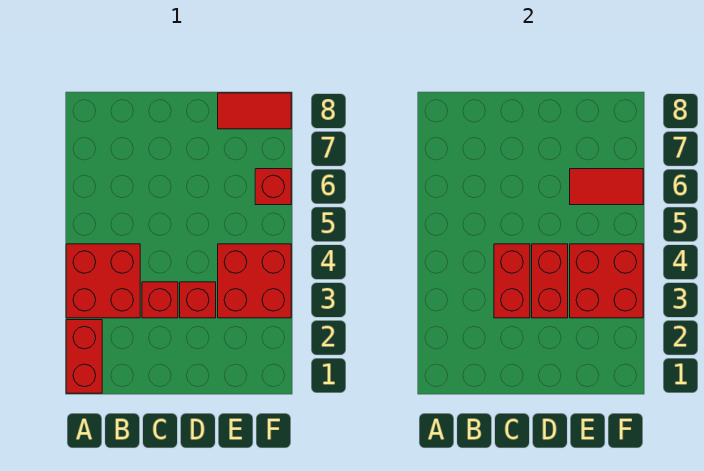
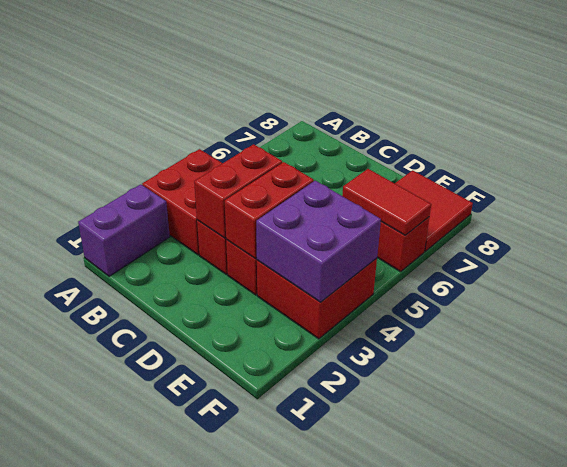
red 1x2 brick [66,320,102,393] -> purple 1x2 brick [78,184,170,276]
red 2x2 brick [570,244,643,318] -> purple 2x2 brick [256,180,381,302]
red 1x2 tile [218,93,291,129] -> red 2x2 tile [395,170,473,251]

